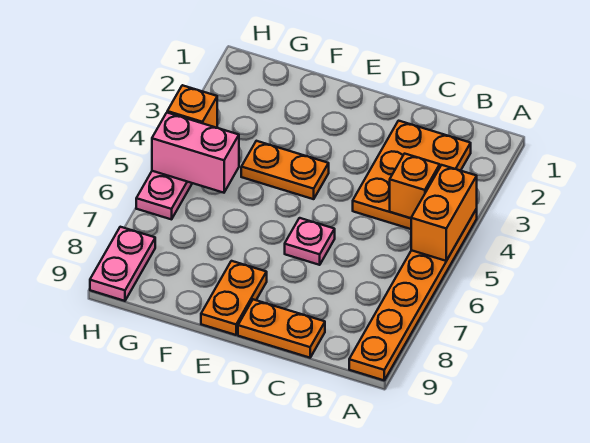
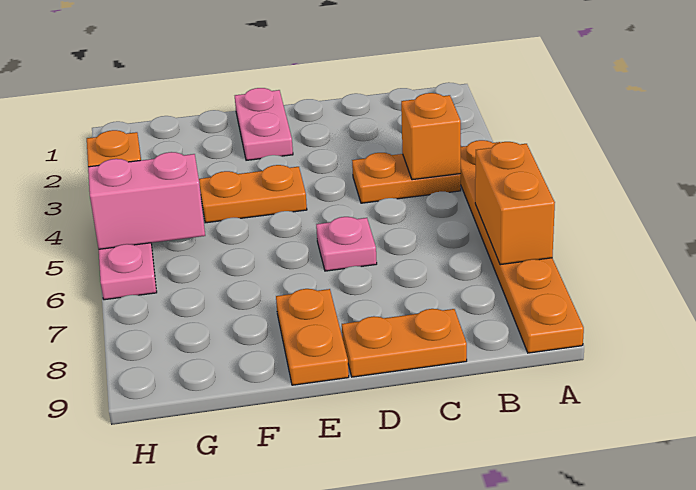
orange 1x2 brick [411,165,477,261] -> orange 1x2 brick moved to [475,142,555,265]
orange 2x3 plate [353,121,471,229] -> orange 1x2 plate [352,153,461,203]
pink 1x2 plate [90,227,155,301] -> pink 1x2 plate moved to [235,88,293,160]

